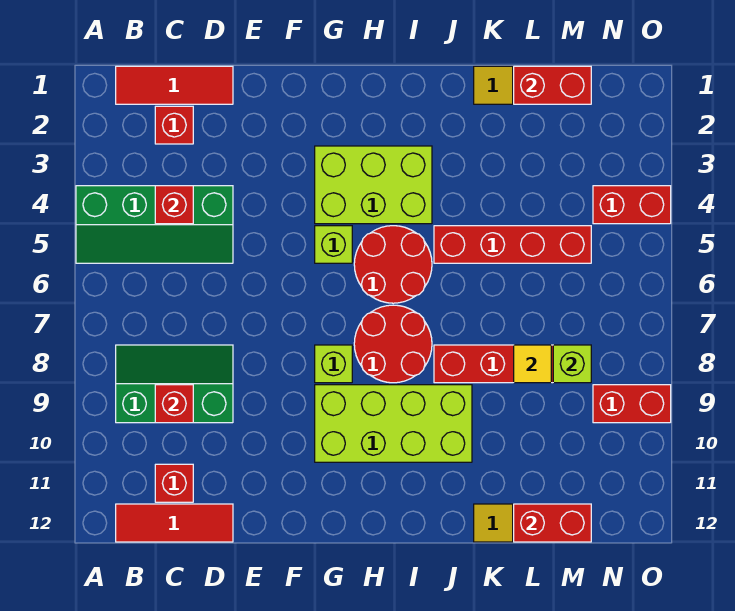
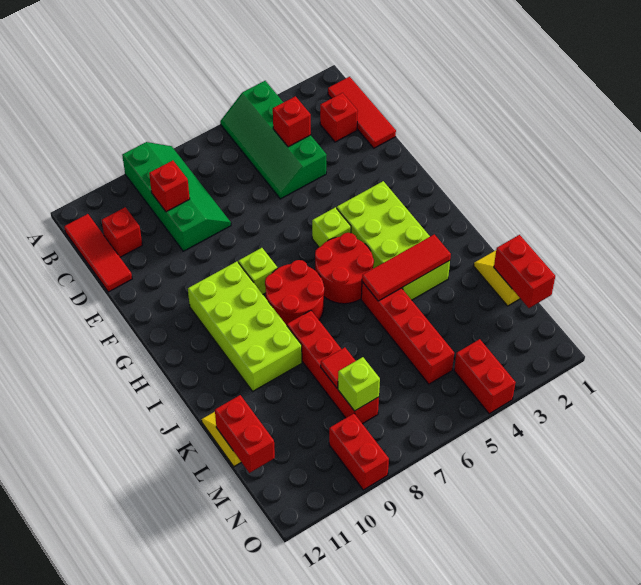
green 2x3 slope [116,345,233,423] -> green 2x4 slope [122,142,231,251]
lime 2x3 brick [315,146,432,224] -> lime 2x4 brick [337,181,450,300]
none -> red 1x3 tile [362,234,451,301]
yellow 1x1 tile [514,345,551,383] -> red 1x1 tile [321,348,356,388]

